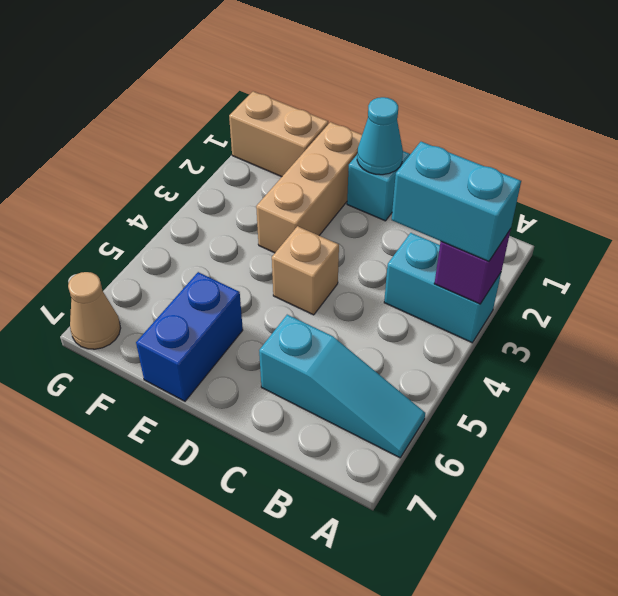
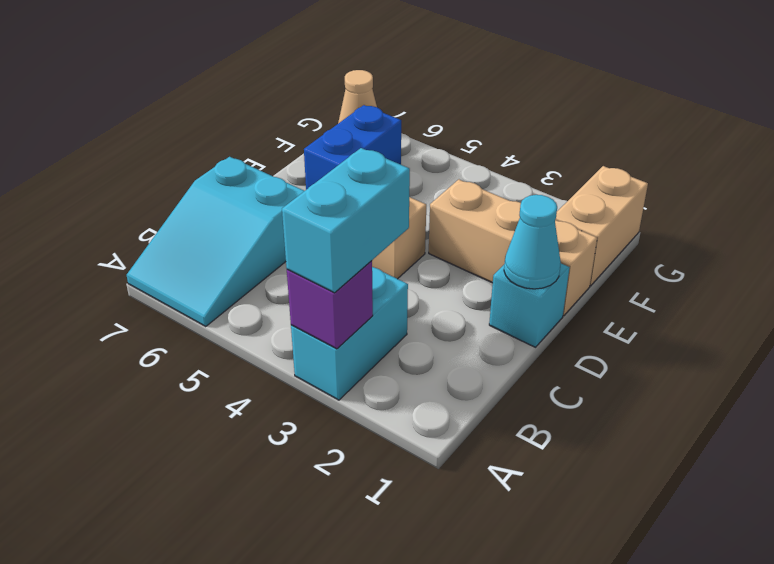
cyan 1x3 slope [259,315,425,458] -> cyan 2x3 slope [127,157,304,327]
blue 1x2 brick [136,272,243,401] -> blue 1x2 brick turned to [304,105,401,190]

